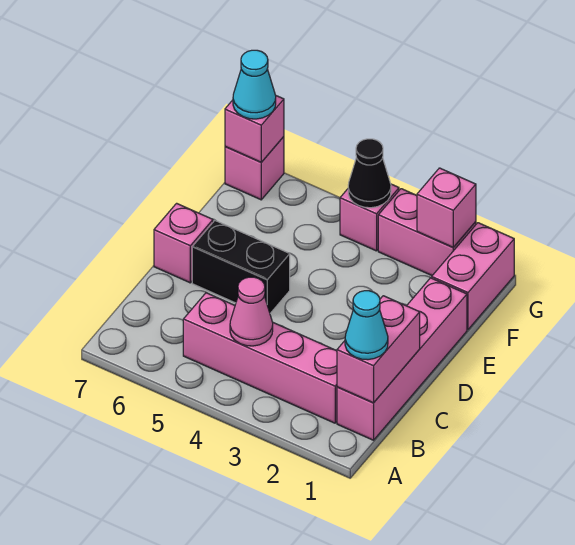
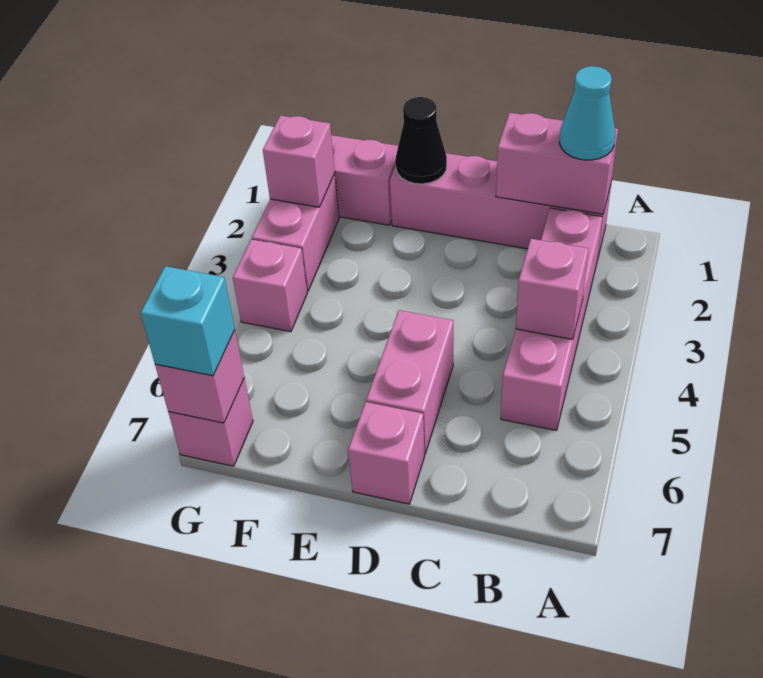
pink 1x1 cone [230,277,273,346] -> pink 1x1 brick [516,239,589,339]
black 1x2 brick [192,220,290,313] -> pink 1x2 brick [366,310,453,454]
black 1x1 cone [348,139,391,208] -> black 1x1 cone moved to [395,97,447,184]
cyan 1x1 cone [233,50,276,119] -> cyan 1x1 brick [141,266,235,376]

